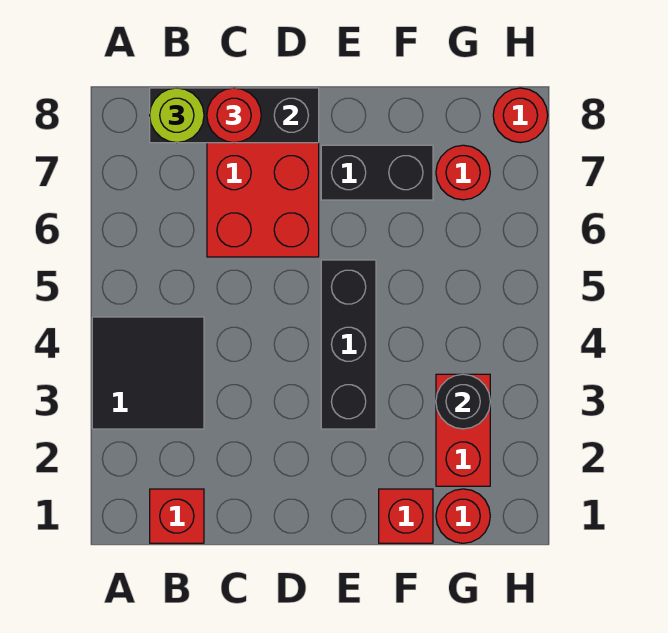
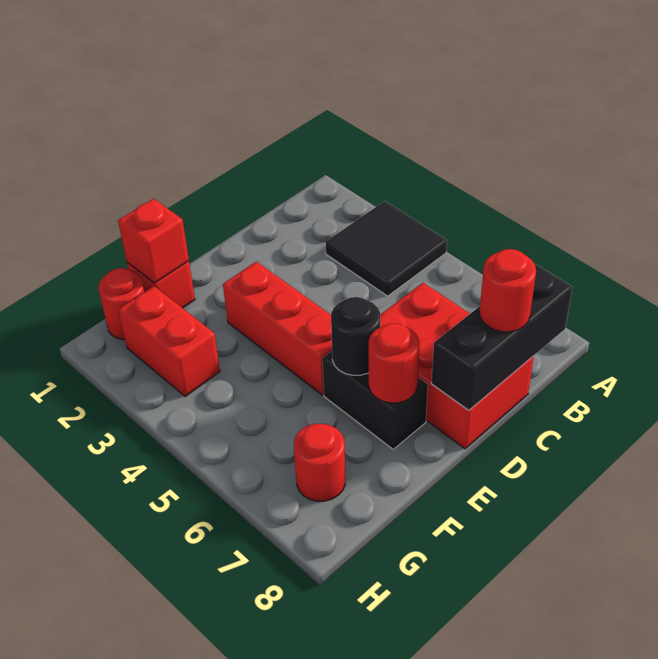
red 1x1 brick [150,489,204,543] -> red 1x1 brick moved to [118,199,189,283]
lime 1x1 round brick [150,88,204,143] -> none
black 1x3 brick [321,260,376,429] -> red 1x3 brick [223,262,332,395]
black 1x2 brick [321,145,433,200] -> black 1x2 brick turned to [322,351,428,449]
black 1x1 round brick [436,374,490,429] -> black 1x1 round brick moved to [331,297,380,375]
red 1x1 round brick [493,88,548,143] -> red 1x1 round brick moved to [369,324,419,403]

